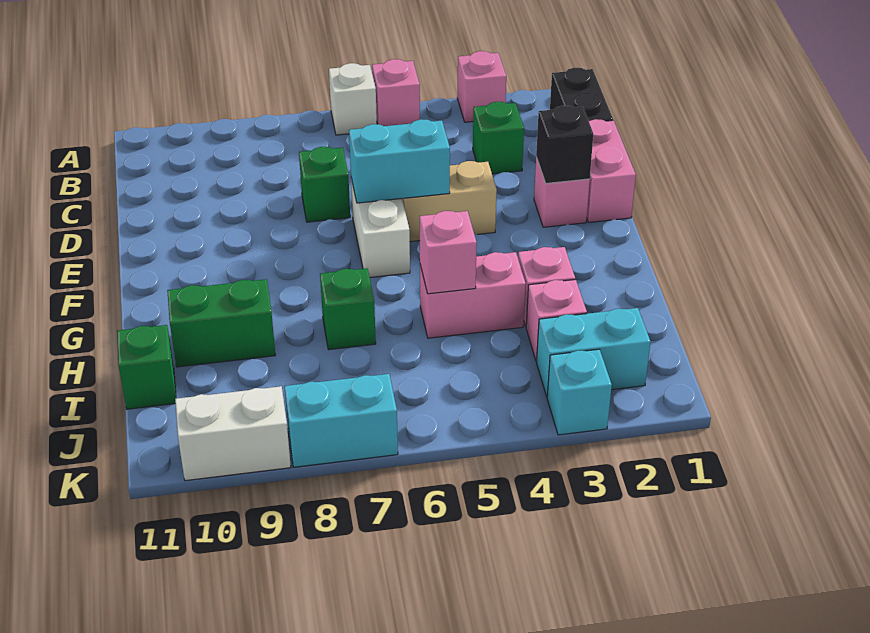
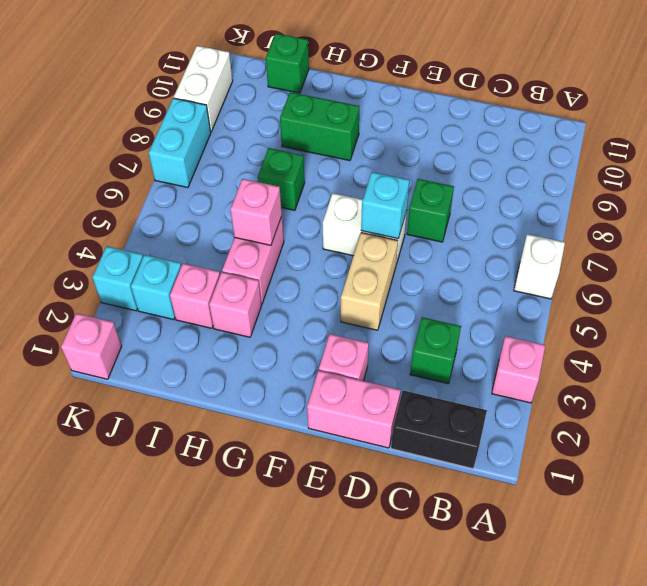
pink 1x1 brick [372,59,420,126] -> pink 1x1 brick moved to [61,313,122,379]
black 1x1 brick [536,105,593,183] -> none
cyan 1x2 brick [349,119,450,203] -> cyan 1x1 brick [361,172,410,239]
green 1x2 brick [167,279,275,367] -> green 1x2 brick turned to [280,92,359,161]
cyan 1x2 brick [537,308,650,396] -> cyan 1x1 brick [131,255,181,320]

